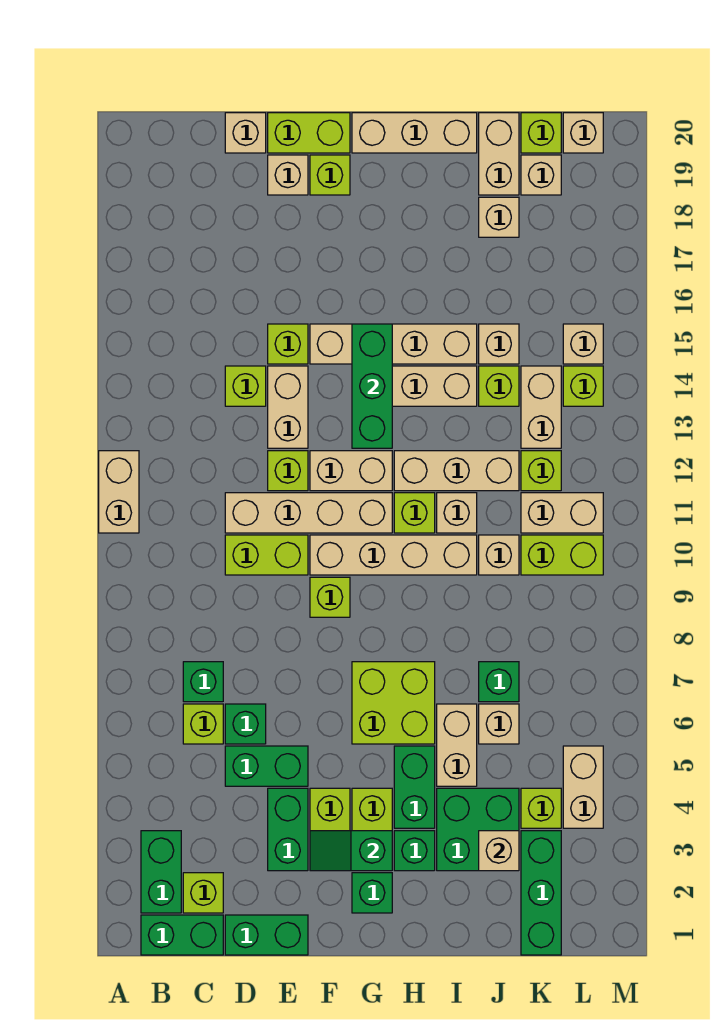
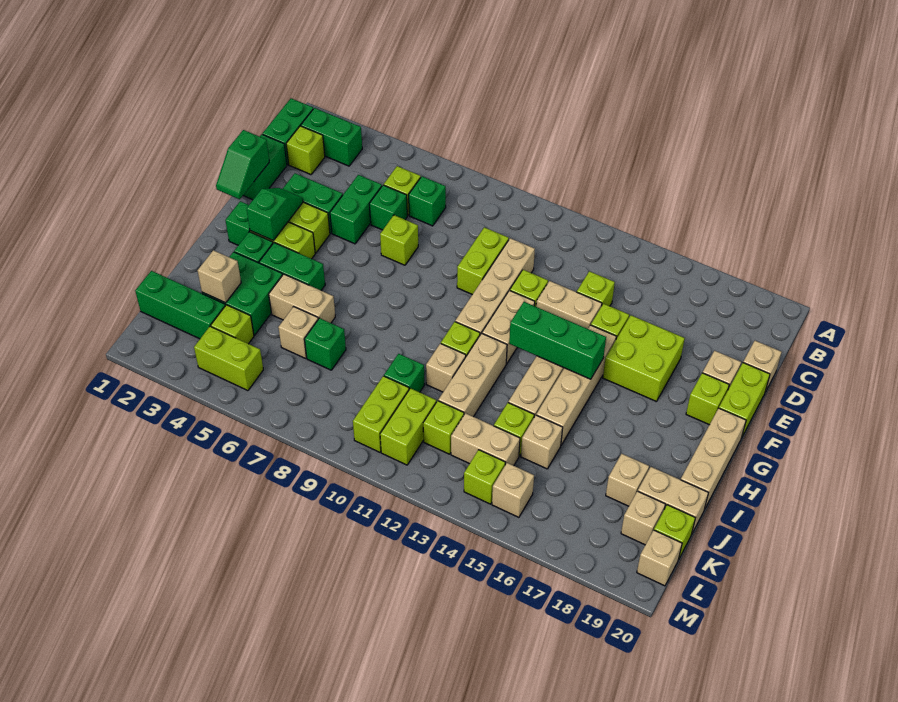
tan 1x2 brick [99,451,139,533] -> none
none -> green 1x2 slope [216,130,269,199]
lime 1x1 brick [310,577,350,617] -> lime 1x1 brick moved to [380,215,418,265]
tan 1x4 brick [310,535,477,575] -> none
lime 2x2 brick [352,662,435,744] -> lime 2x2 brick moved to [603,315,685,402]
tan 1x1 brick [479,535,519,575] -> green 1x1 brick [384,354,424,392]
tan 1x2 brick [521,493,603,533] -> lime 1x2 brick [380,388,436,465]
tan 1x2 brick [563,746,603,828] -> lime 1x2 brick [194,326,263,391]

